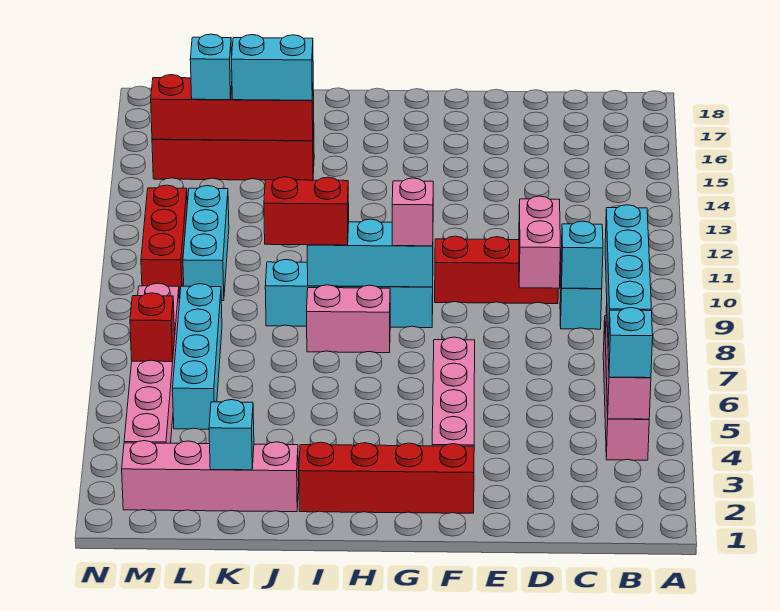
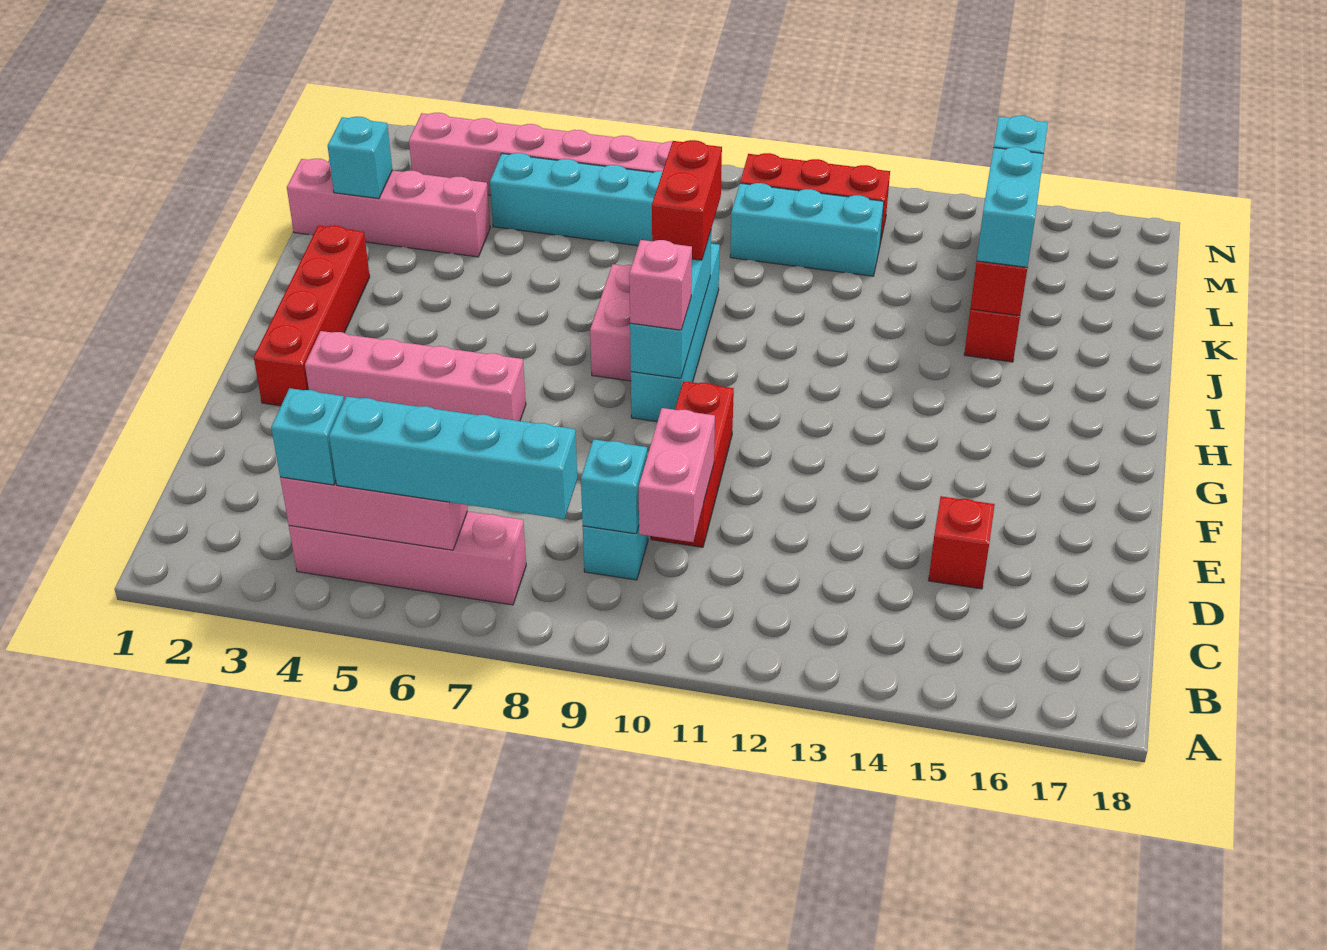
pink 1x2 brick [519,196,560,288] -> pink 1x2 brick turned to [639,408,715,542]
pink 1x4 brick [122,441,299,512] -> pink 1x4 brick turned to [287,159,490,257]
red 1x1 brick [130,293,175,362] -> red 1x1 brick moved to [928,496,995,589]

